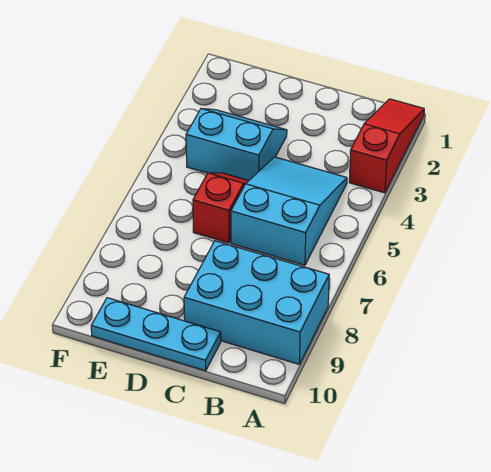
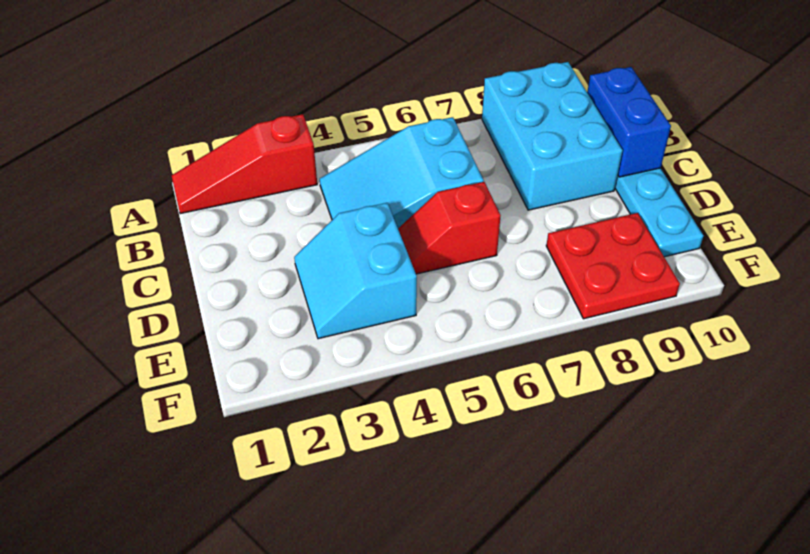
none -> blue 1x2 brick [587,67,671,177]
none -> red 2x2 plate [546,213,680,319]

